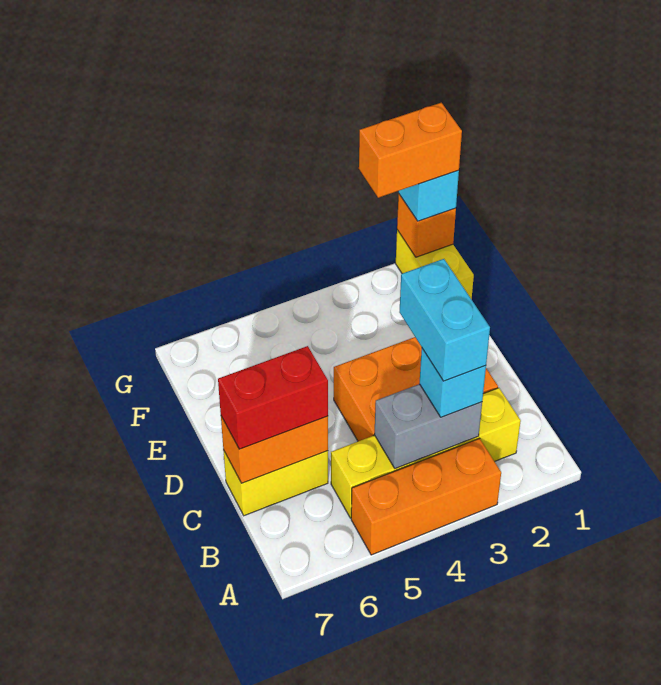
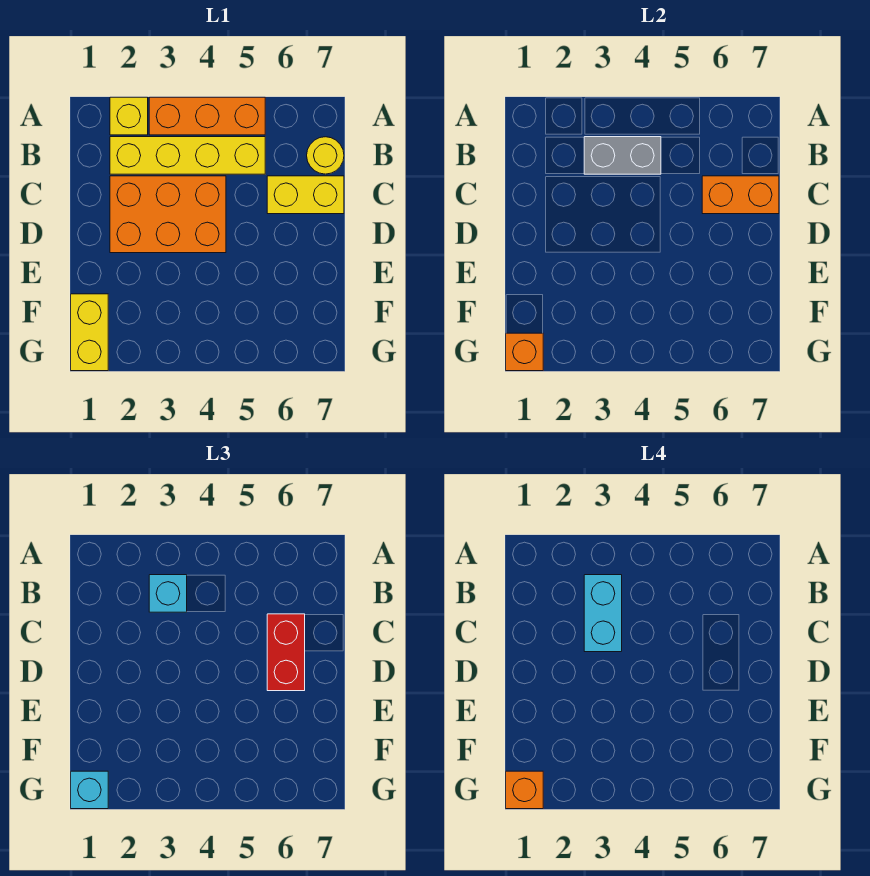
none -> yellow 1x1 brick [110,97,148,135]
none -> yellow 1x1 round brick [307,137,344,174]
red 1x2 brick [218,346,328,449] -> red 1x2 brick turned to [267,614,305,691]
orange 1x2 brick [359,103,462,198] -> orange 1x1 brick [506,771,543,809]

